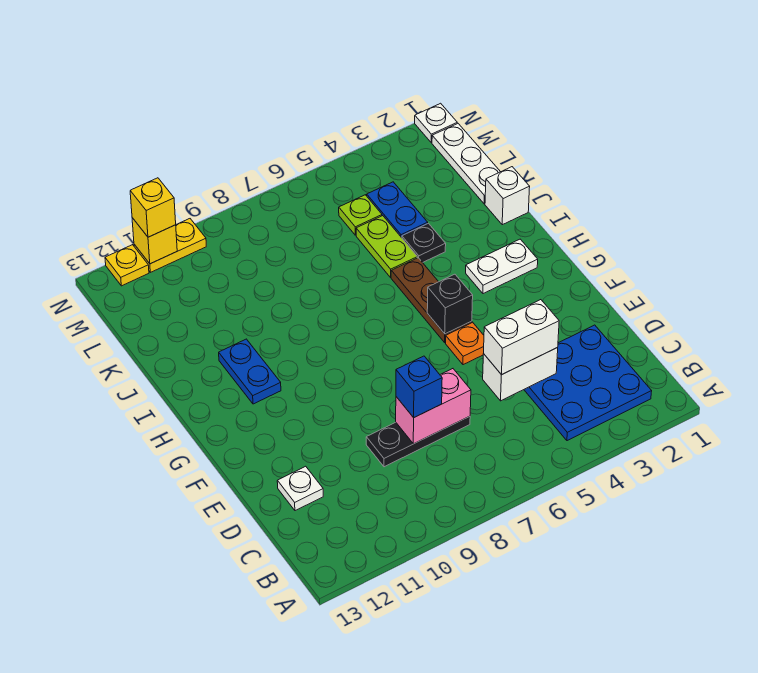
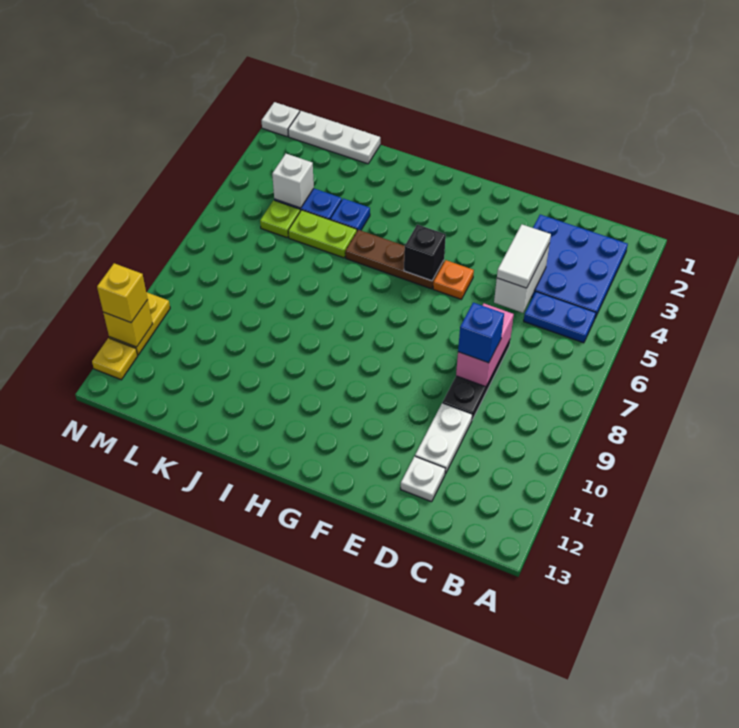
white 1x2 brick [484,300,559,375] -> white 1x2 tile [497,225,551,288]
white 1x2 plate [466,239,538,294] -> white 1x2 plate moved to [415,403,472,474]
blue 1x2 plate [219,339,281,404] -> blue 1x2 plate moved to [524,292,596,343]
white 1x1 brick [485,167,530,225] -> white 1x1 brick moved to [272,154,314,208]
black 1x1 plate [402,223,446,263] -> blue 1x1 plate [330,198,370,231]

